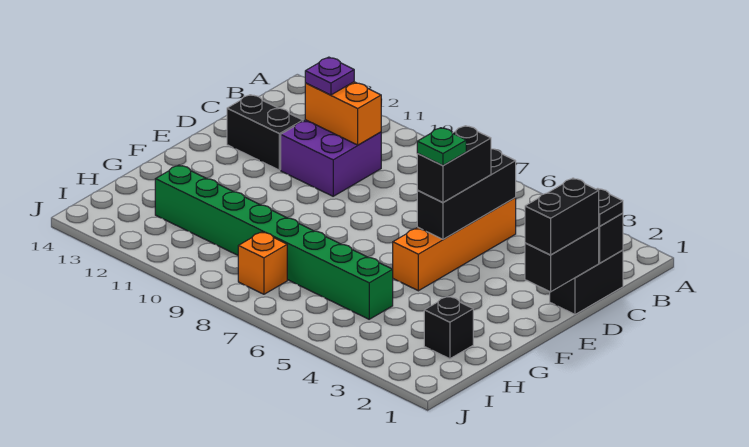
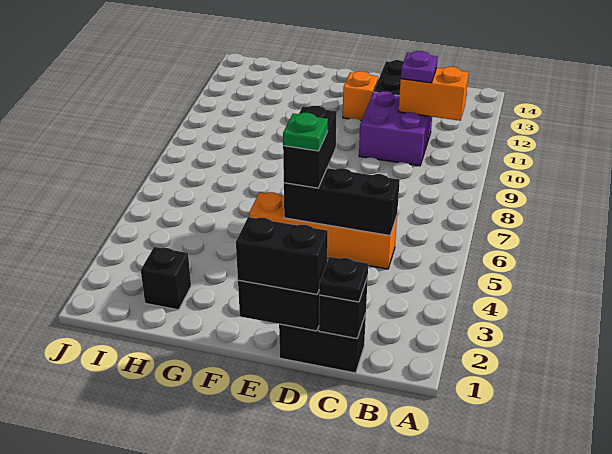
orange 1x2 brick [305,82,381,145] -> orange 1x2 brick turned to [398,67,469,121]
black 1x2 brick [417,126,491,203] -> black 1x2 brick turned to [283,106,337,188]
green 1x8 brick [155,165,393,319] -> none
orange 1x1 brick [238,232,287,294] -> orange 1x1 brick moved to [343,71,378,121]

